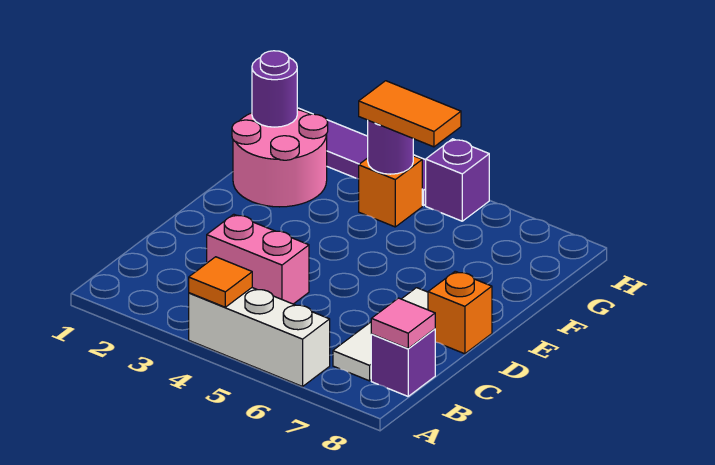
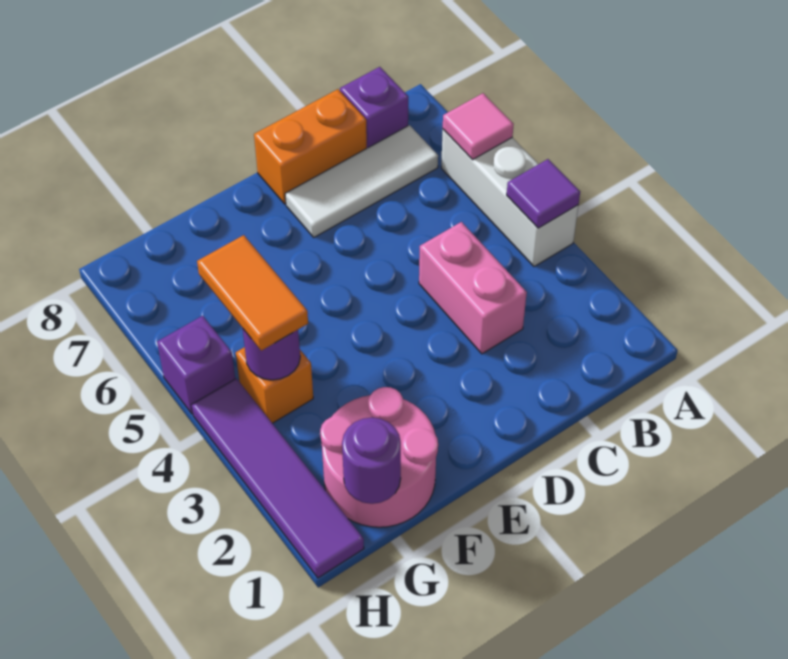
orange 1x1 tile [189,257,252,307] -> purple 1x1 tile [507,159,580,228]
pink 1x1 tile [371,298,435,349] -> pink 1x1 tile moved to [443,93,514,160]
orange 1x1 brick [428,271,492,354] -> orange 1x2 brick [254,89,367,204]

